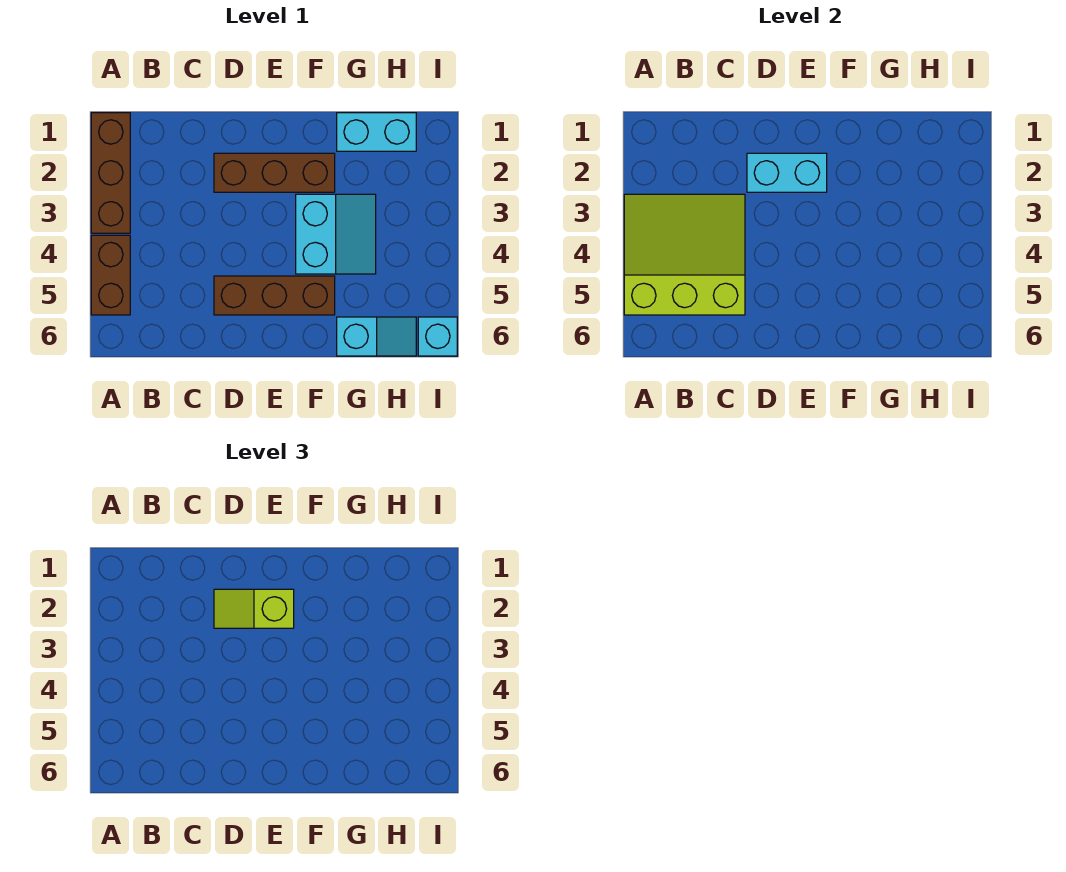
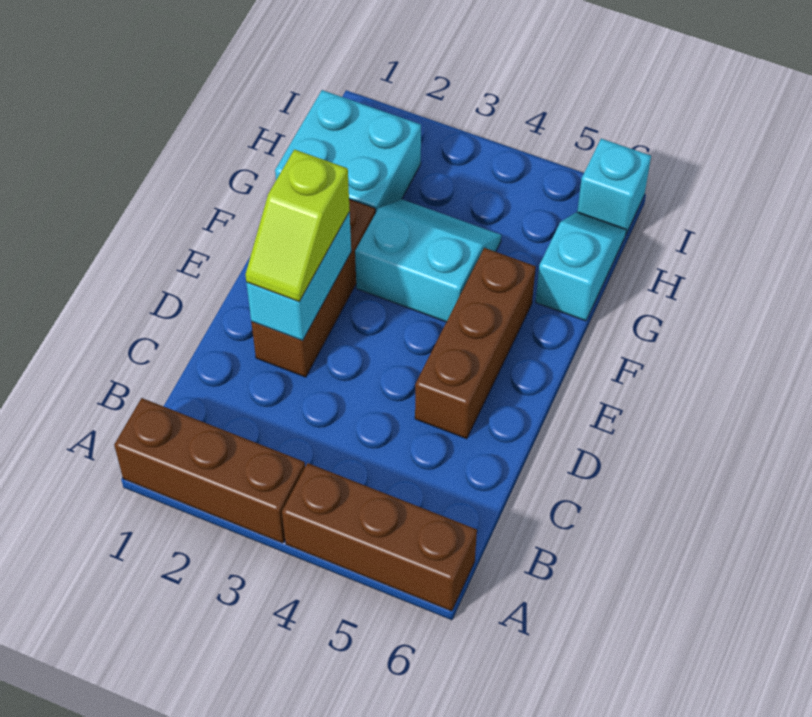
lime 3x3 slope [624,194,745,315] -> none
brown 1x2 brick [91,235,130,315] -> brown 1x3 brick [282,463,477,611]
cyan 1x2 brick [337,113,416,151] -> cyan 2x2 brick [275,90,421,213]

